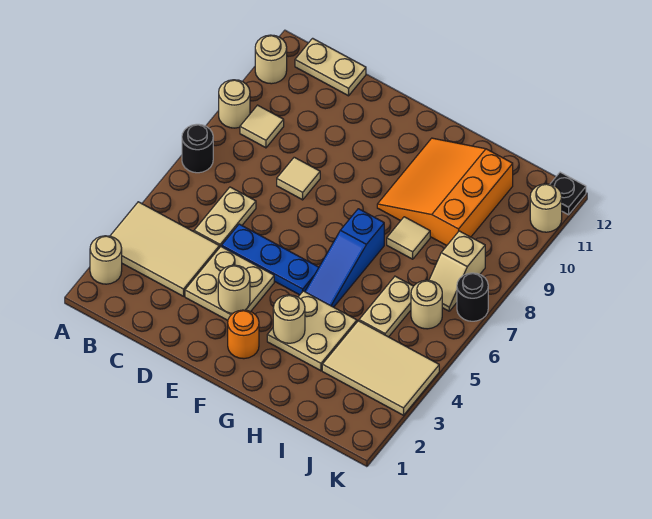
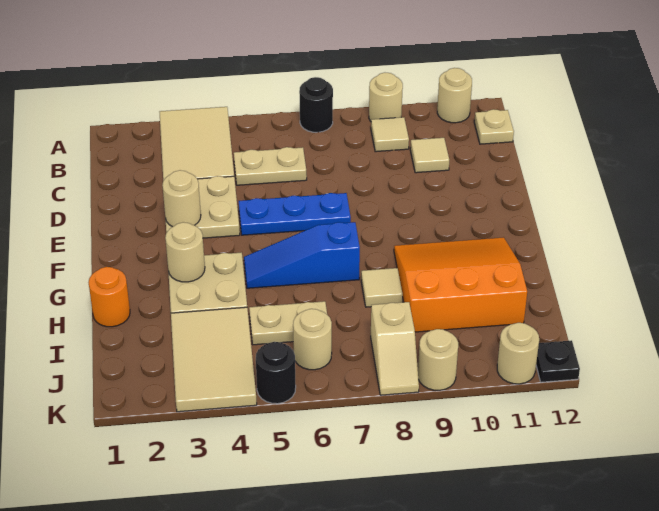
tan 1x1 round brick [90,236,122,284] -> tan 1x1 round brick moved to [418,329,458,390]
tan 1x2 plate [295,38,366,96] -> tan 1x1 plate [474,109,514,144]
blue 1x3 plate [222,224,319,295] -> blue 1x3 plate turned to [239,193,351,235]
tan 1x1 tile [277,157,320,200] -> tan 1x1 tile moved to [410,138,449,173]
orange 1x1 round brick [228,310,259,359] -> orange 1x1 round brick moved to [89,267,130,327]
tan 1x2 slope [429,231,485,311] -> tan 1x2 slope turned to [371,302,419,395]
black 1x1 round brick [457,273,488,321] -> black 1x1 round brick moved to [256,342,296,404]

